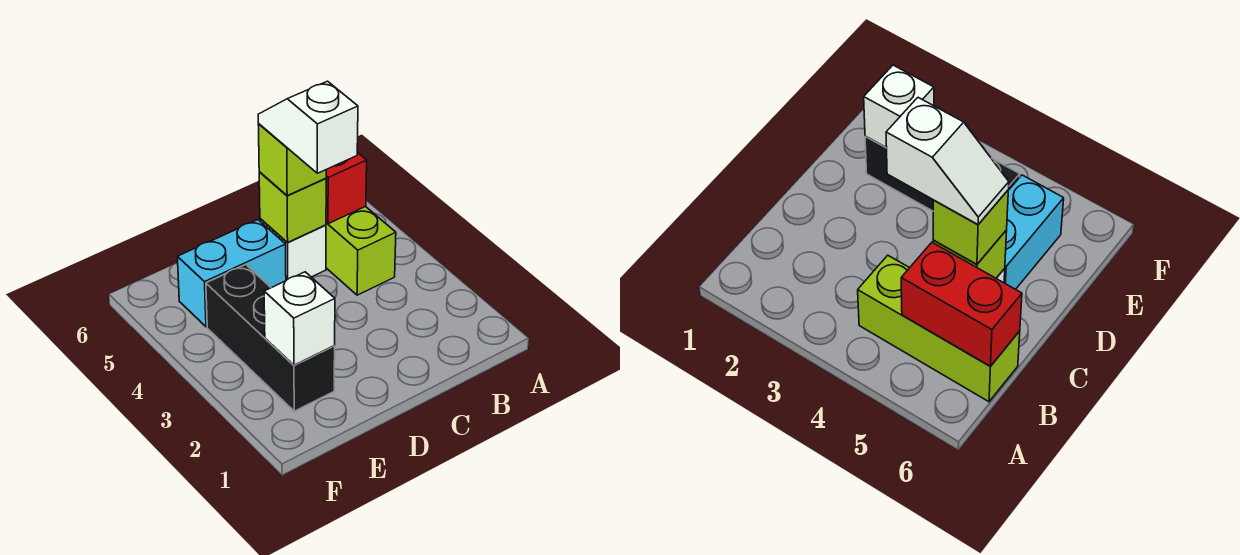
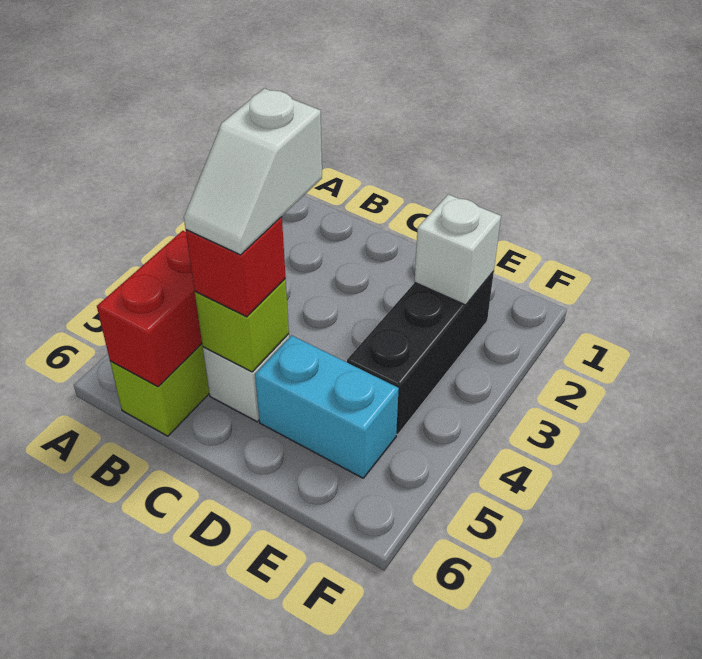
lime 1x1 brick [258,124,326,196] -> red 1x1 brick [186,217,286,317]

